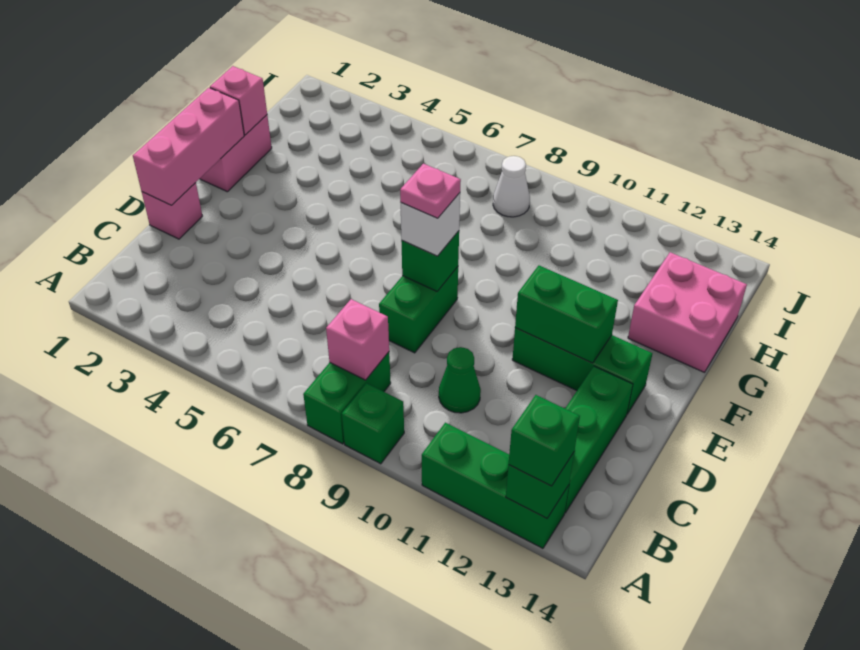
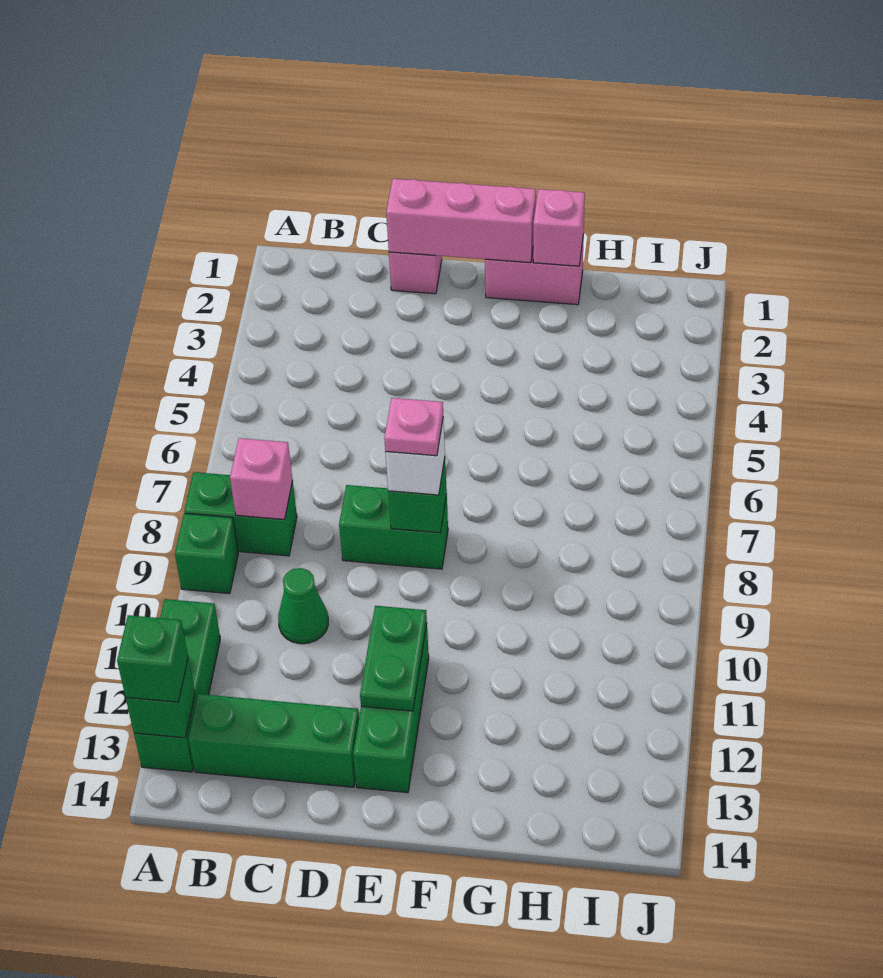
green 1x2 brick [515,266,618,363] -> green 1x2 plate [360,606,427,711]
pink 2x2 brick [628,252,747,372] -> none
white 1x1 cone [493,156,530,217] -> none

